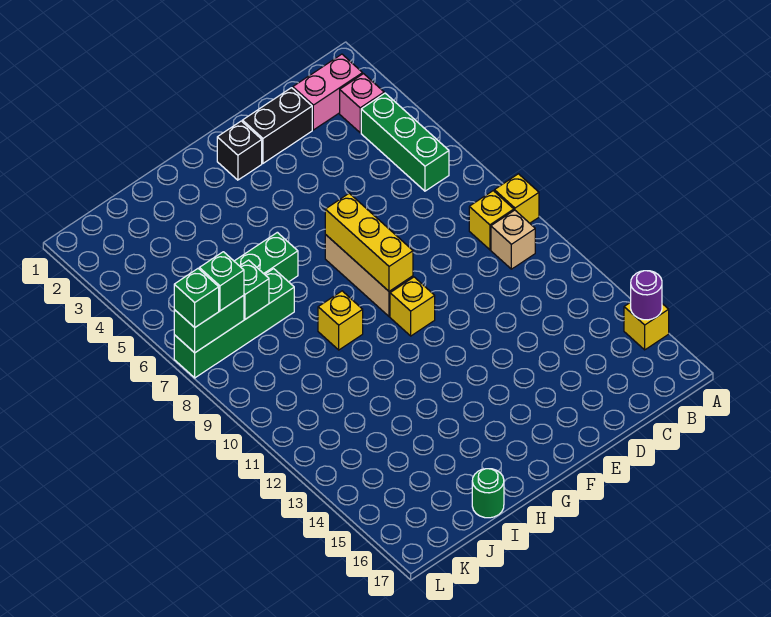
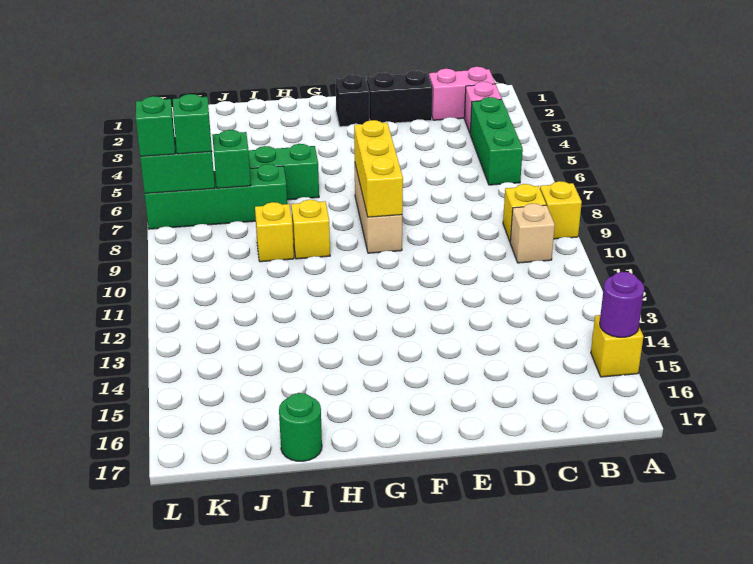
yellow 1x1 brick [390,277,435,336] -> yellow 1x1 brick moved to [255,202,294,262]

